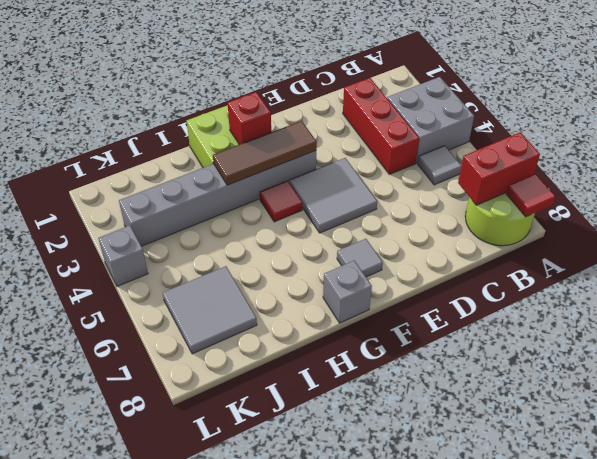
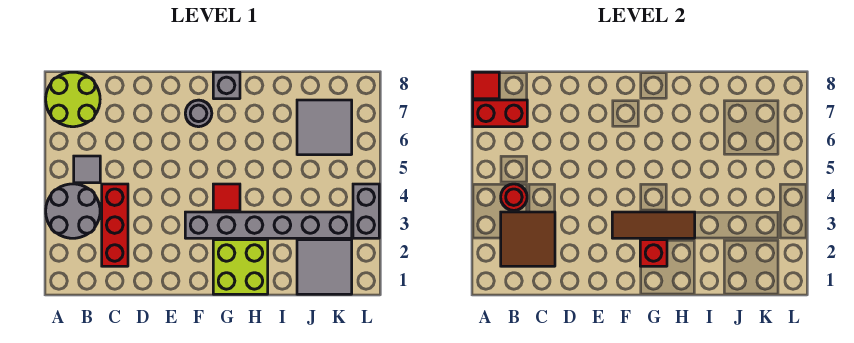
grey 2x2 brick [387,77,474,163] -> grey 2x2 round brick [46,184,100,238]
none -> brown 2x2 tile [501,212,555,266]
none -> red 1x1 round brick [501,184,527,210]
grey 2x2 tile [289,158,377,233] -> grey 2x2 tile moved to [297,240,352,294]
grey 1x1 tile [337,239,383,277] -> grey 1x1 round brick [185,100,212,127]
grey 1x1 brick [98,225,148,286] -> grey 1x2 brick [353,184,379,238]

